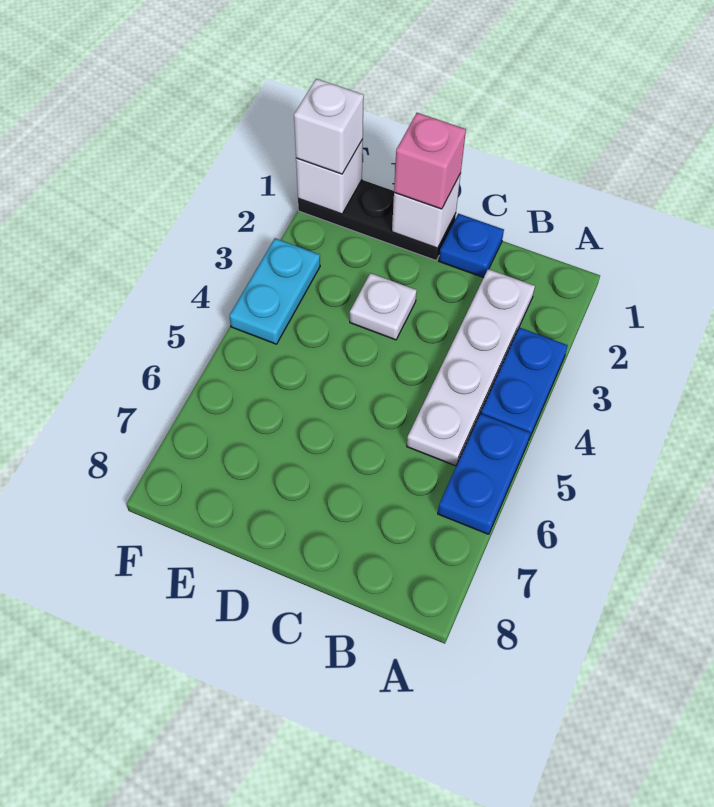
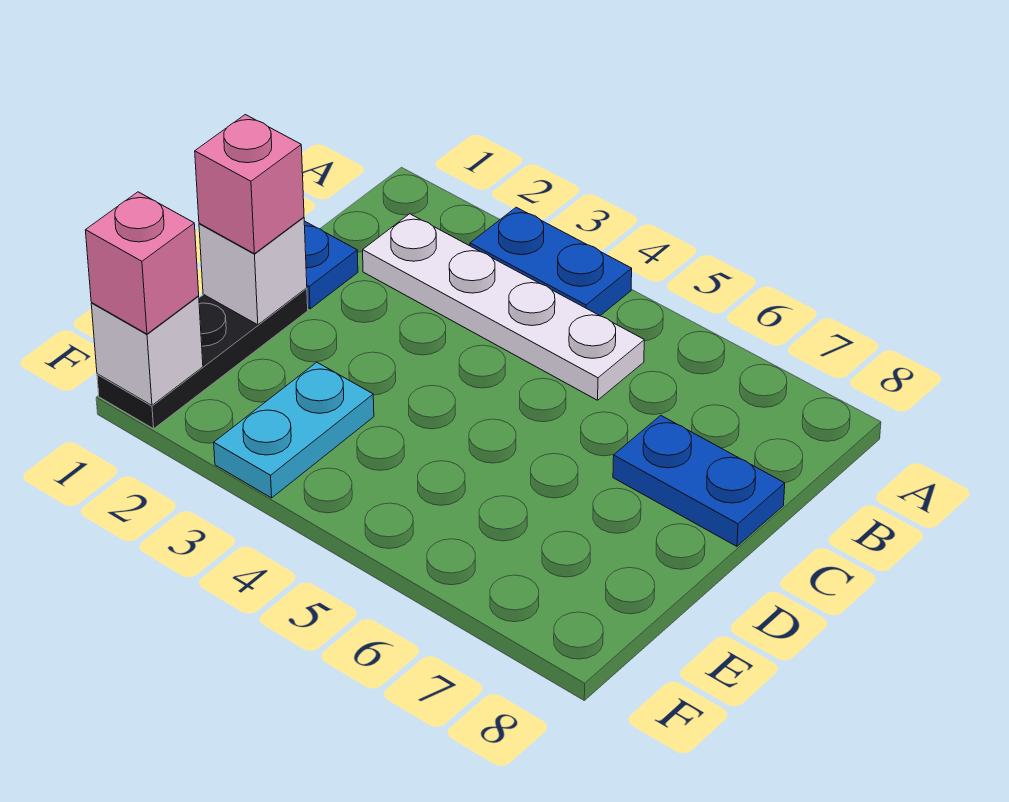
blue 1x2 plate [438,414,530,534] -> blue 1x2 plate moved to [613,415,785,546]
white 1x1 plate [350,273,417,340] -> none
white 1x1 brick [294,79,364,174] -> pink 1x1 brick [86,192,199,334]
cyan 1x2 plate [229,238,320,344] -> cyan 1x2 plate turned to [214,362,374,498]

